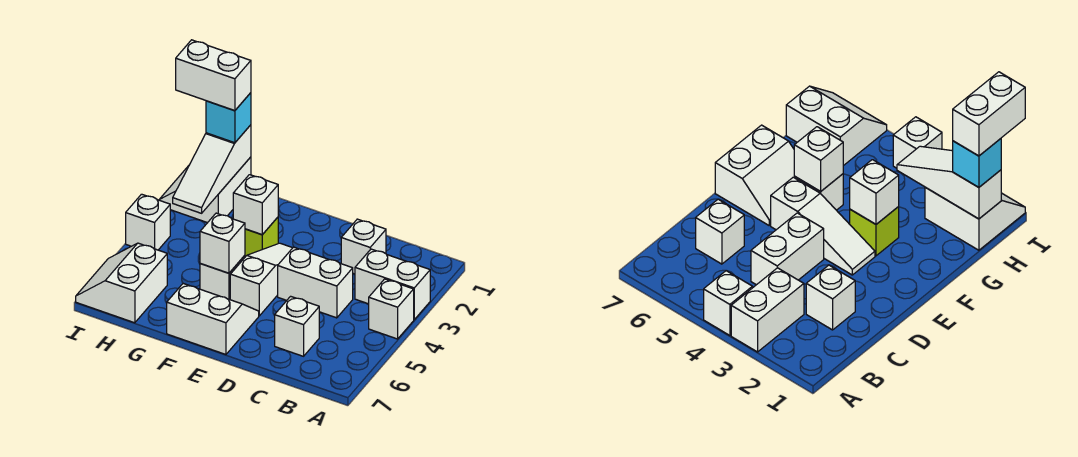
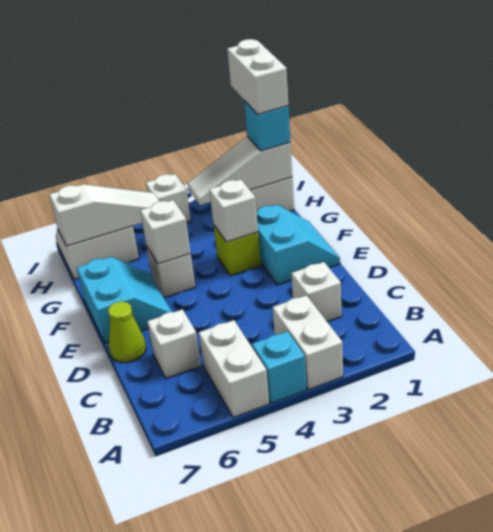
white 1x1 brick [369,279,414,339] -> cyan 1x1 brick [252,331,307,404]
white 1x2 brick [278,247,353,318] -> white 1x2 brick moved to [199,320,269,418]
none -> lime 1x1 cone [108,301,146,362]
none -> cyan 2x2 slope [256,205,340,285]
white 1x3 slope [230,243,292,316] -> white 1x3 slope moved to [49,184,160,246]
white 2x2 slope [167,284,259,354] -> cyan 2x2 slope [77,257,172,343]

